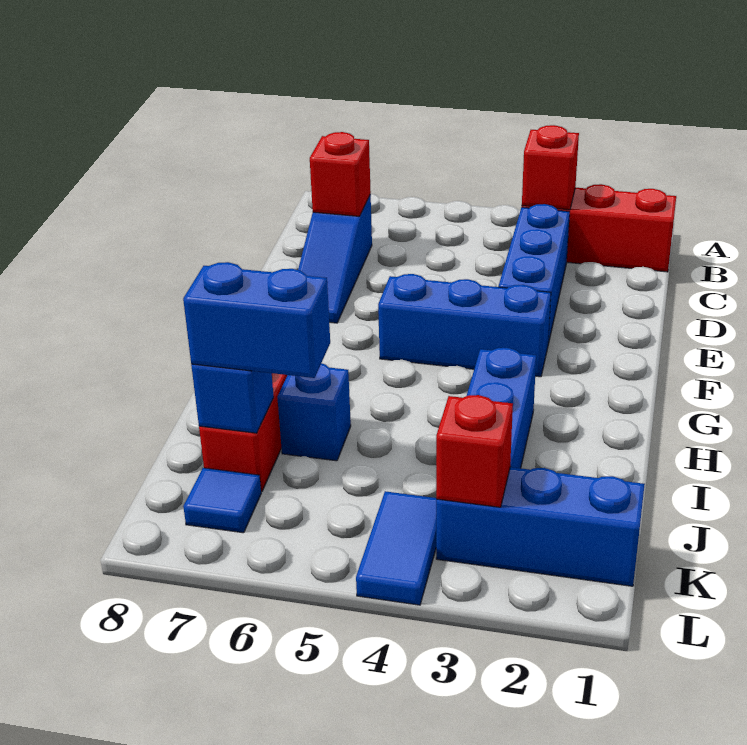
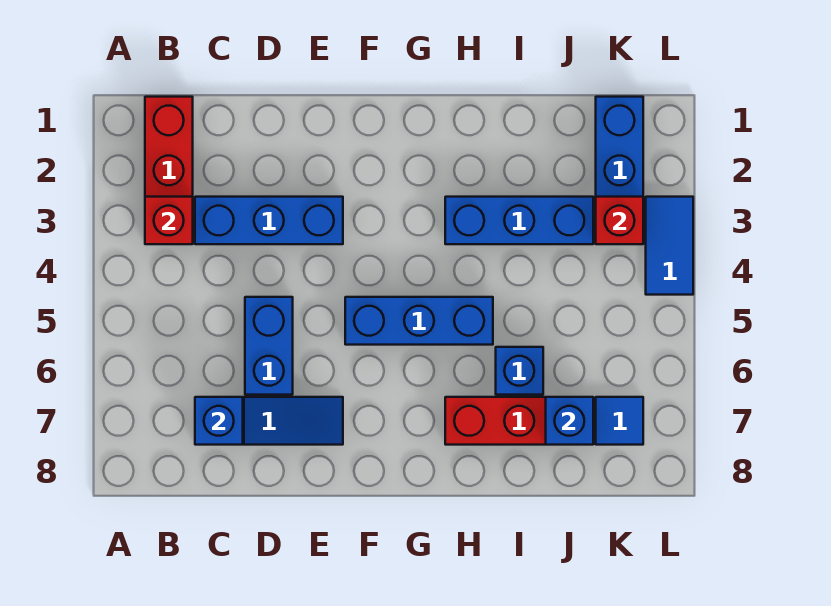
red 1x1 brick [310,132,371,216] -> blue 1x1 brick [195,397,243,445]
blue 1x3 brick [378,274,551,377] -> blue 1x3 brick turned to [345,297,493,345]
blue 1x2 brick [183,262,330,378] -> blue 1x2 brick moved to [245,297,293,395]
blue 1x2 tile [356,491,436,605] -> blue 1x2 tile turned to [646,197,693,295]

